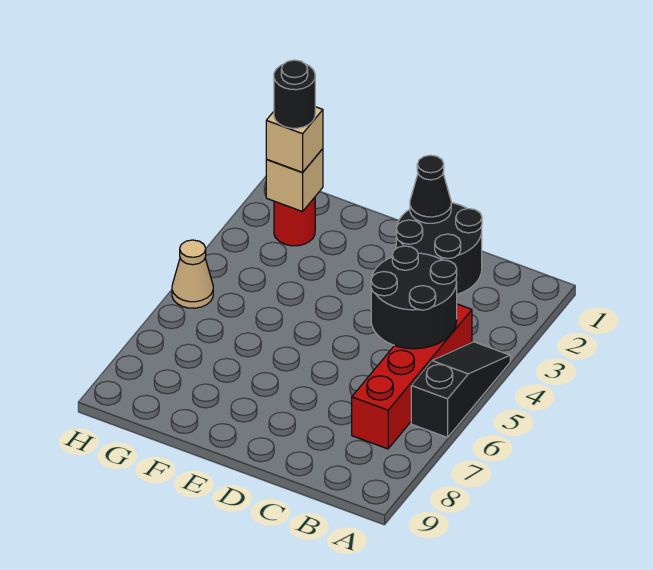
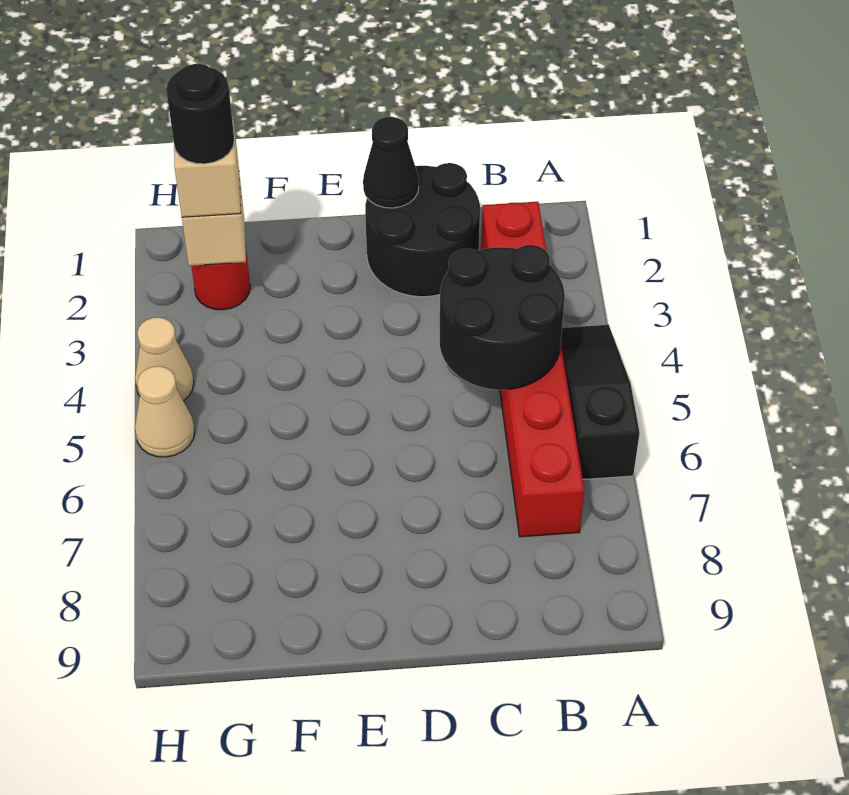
red 1x4 brick [352,304,472,449] -> red 1x6 brick [481,202,584,537]
none -> tan 1x1 cone [135,317,194,401]

